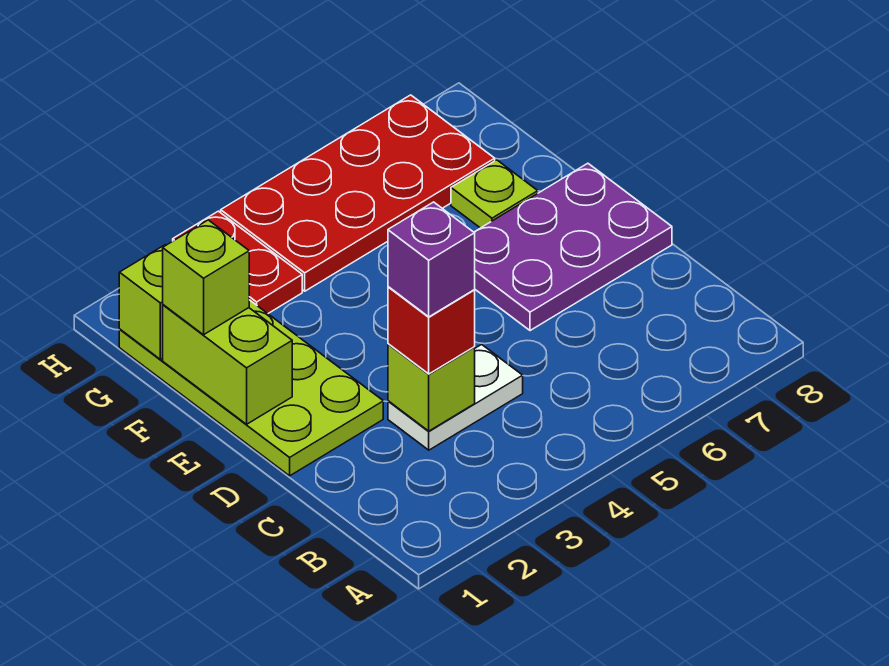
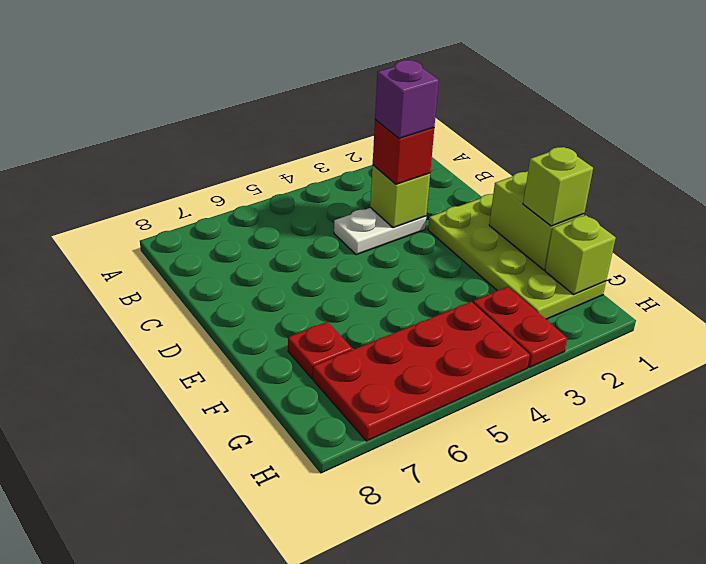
purple 2x3 plate [474,163,672,331] -> none
lime 1x1 plate [451,160,538,228] -> red 1x1 plate [288,322,352,378]

